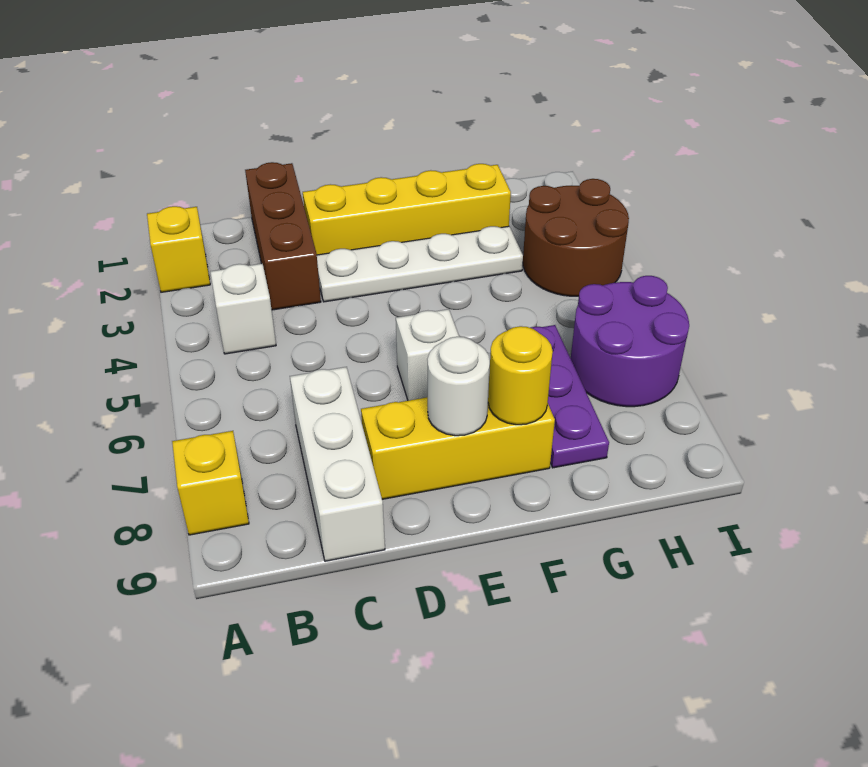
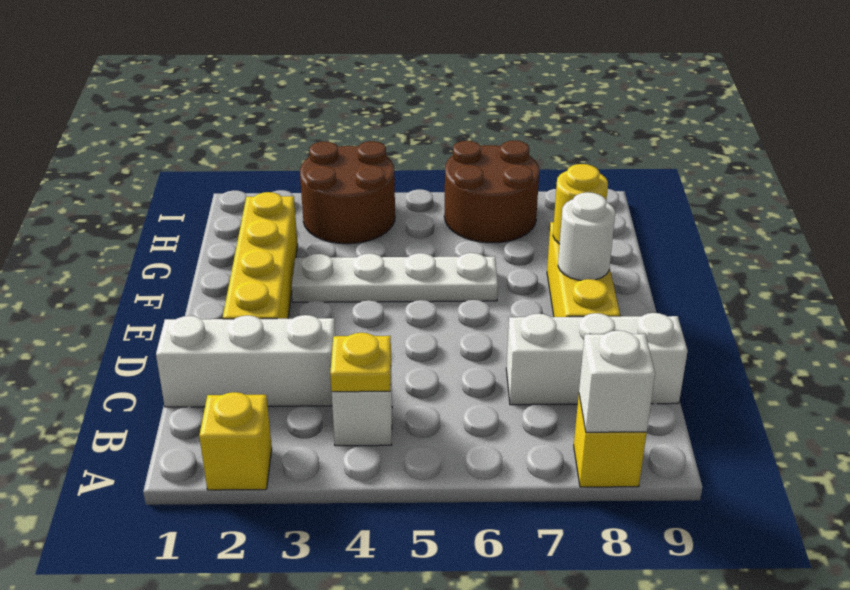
none -> yellow 1x1 plate [330,333,391,392]
brown 1x3 brick [245,162,321,310] -> white 1x3 brick [156,315,335,407]
white 1x4 plate [317,226,523,302] -> white 1x4 plate turned to [292,253,498,302]
white 1x1 brick [396,309,459,401] -> white 1x1 brick moved to [579,331,655,432]
purple 1x3 plate [531,325,609,468] -> none
purple 2x2 round brick [571,276,689,407] -> brown 2x2 round brick [444,141,539,243]

